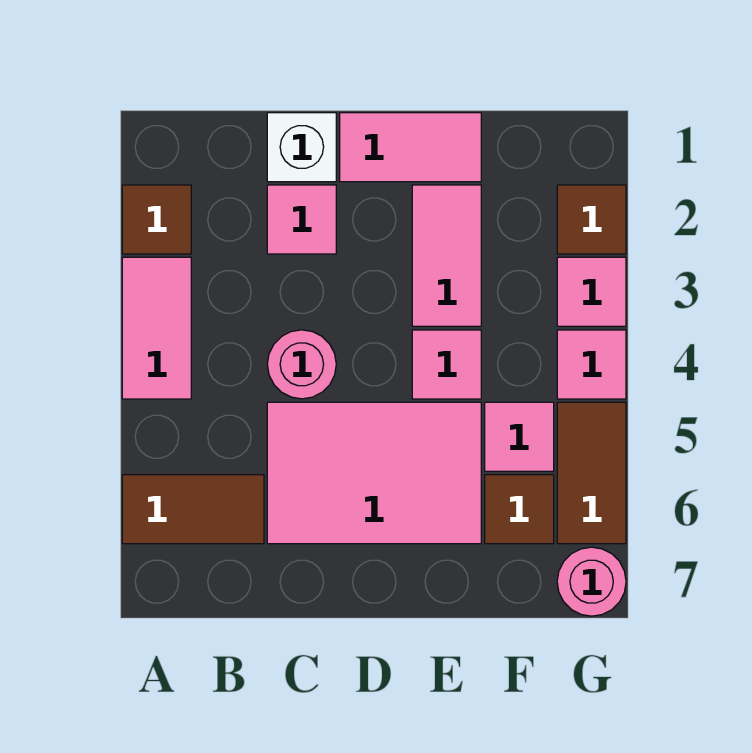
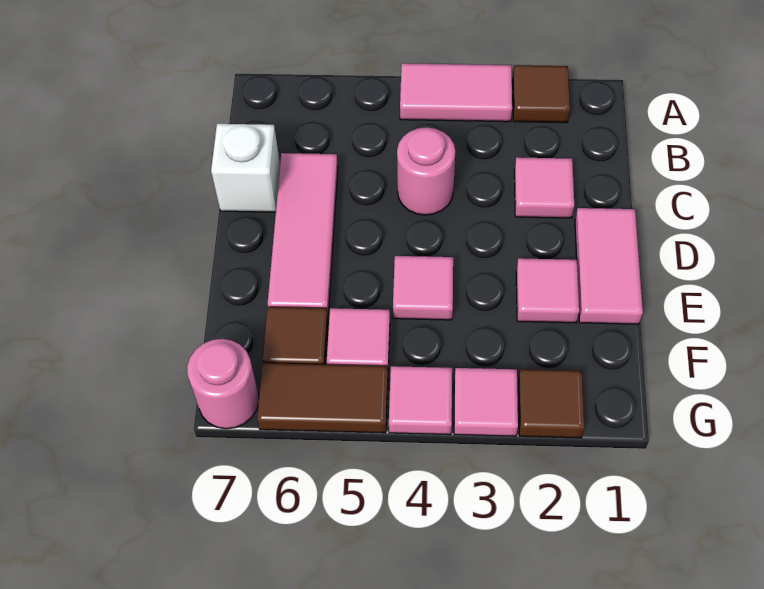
brown 1x2 tile [122,475,264,544] -> none
white 1x1 brick [267,113,336,182] -> white 1x1 brick moved to [211,124,280,212]
pink 2x3 tile [267,402,481,544] -> pink 1x3 tile [268,153,338,315]
pink 1x2 tile [412,185,481,326] -> pink 1x1 tile [516,258,579,323]

